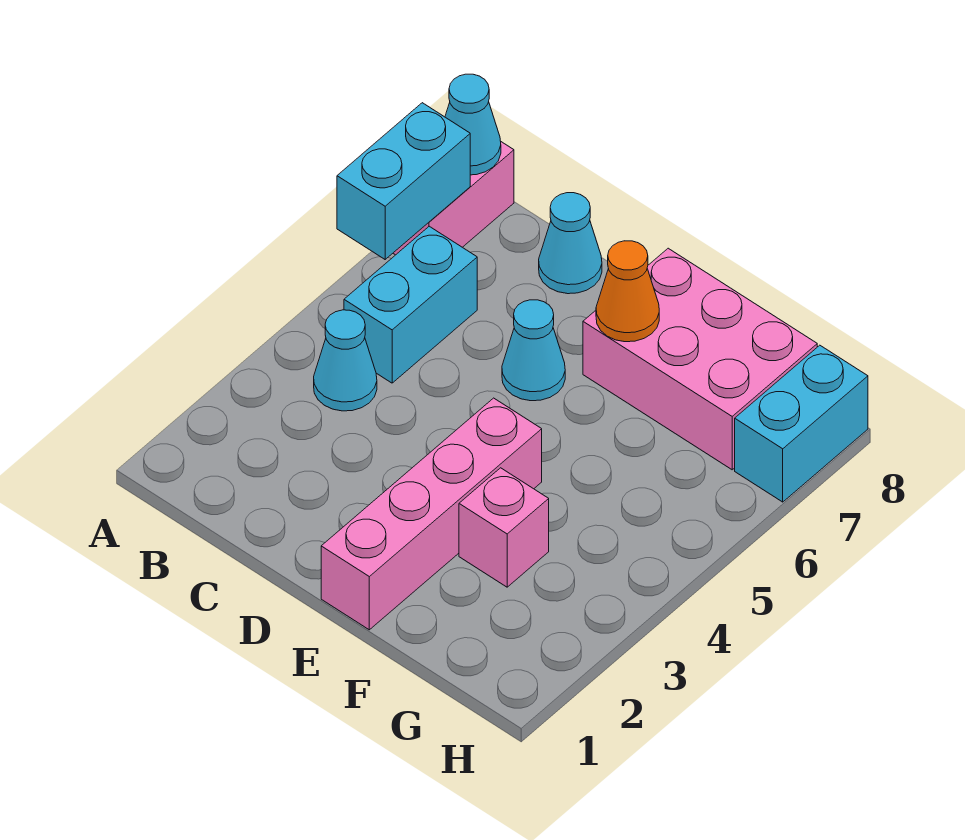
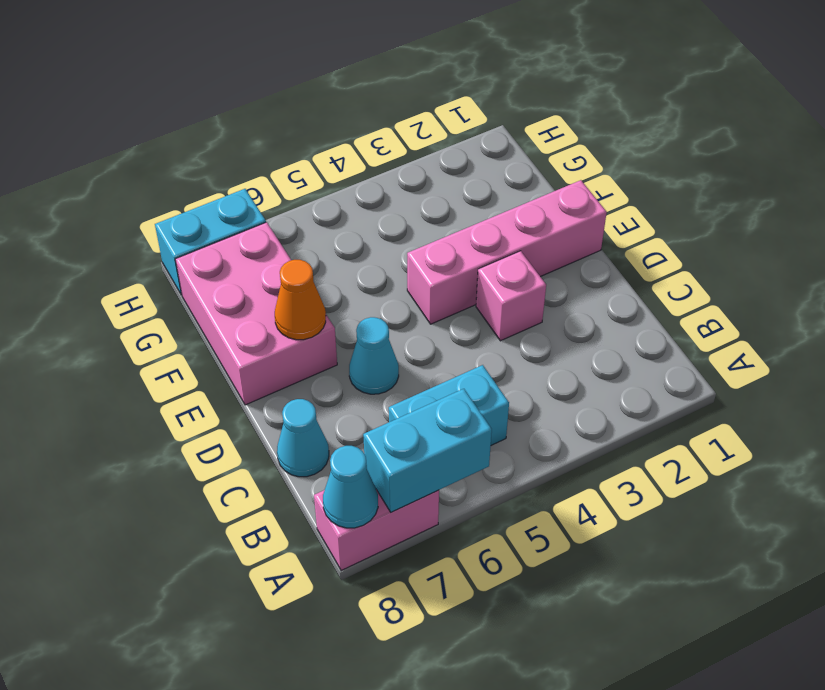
cyan 1x1 cone [314,310,377,411] -> none
pink 1x1 brick [459,468,549,587] -> pink 1x1 brick moved to [476,251,546,341]

